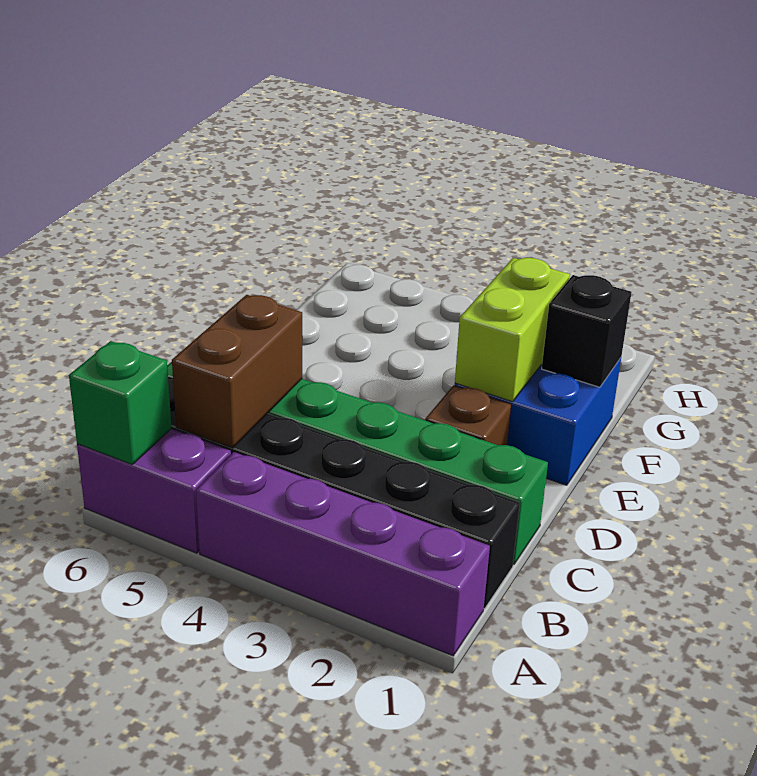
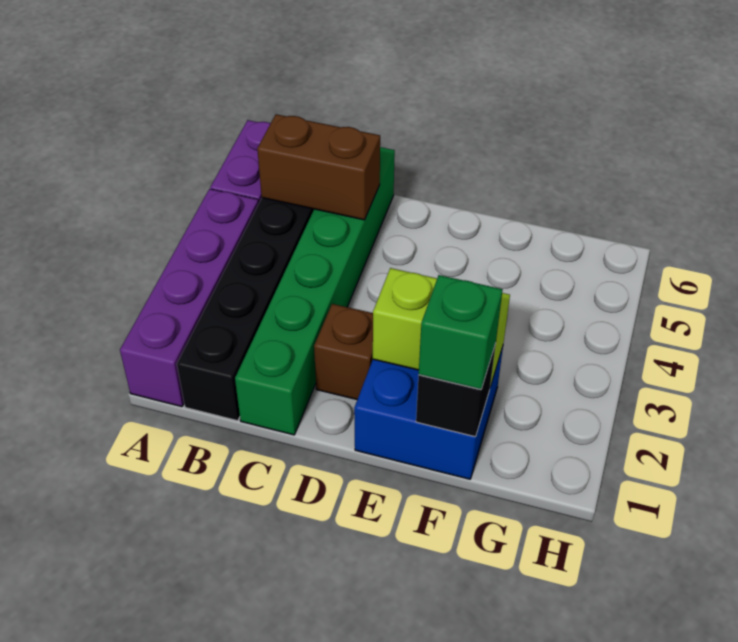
green 1x1 brick [69,341,172,464] -> green 1x1 brick moved to [419,275,503,389]

